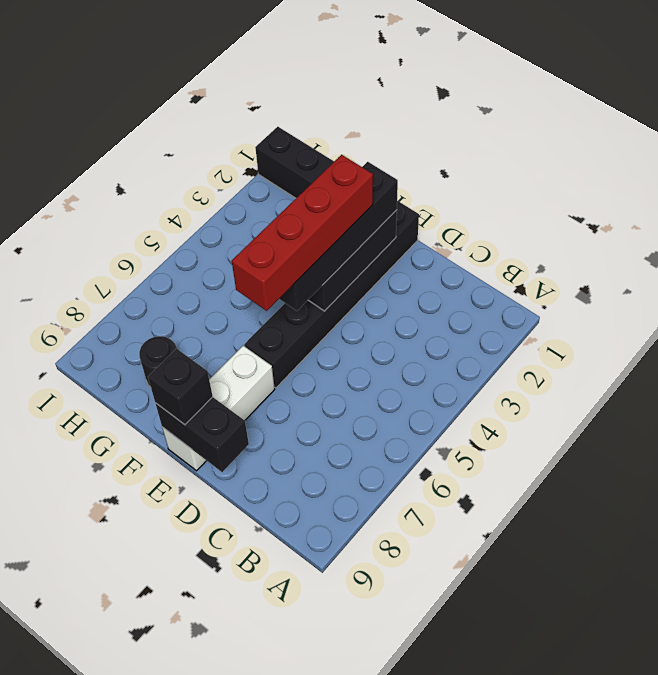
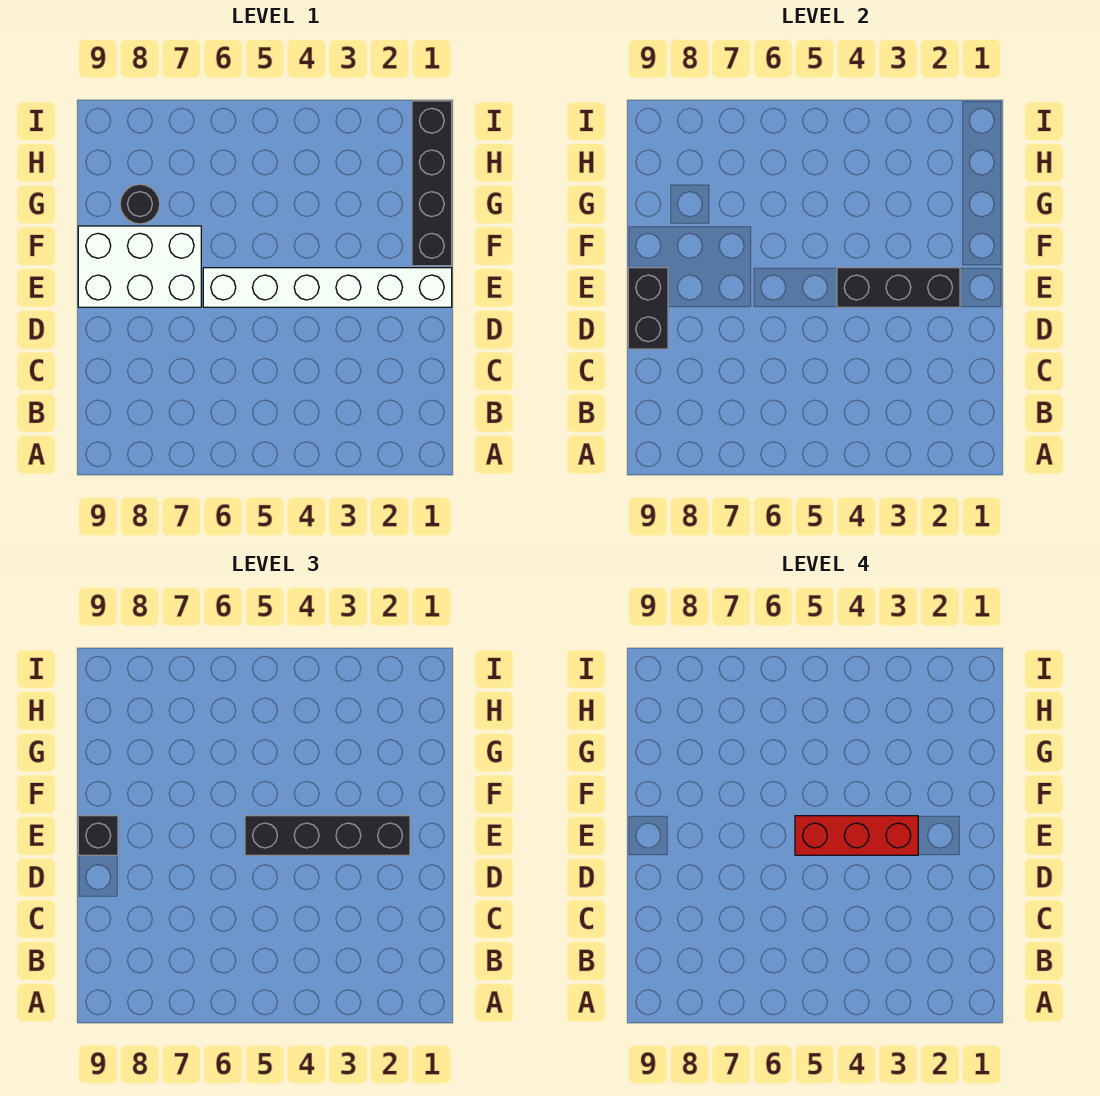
black 1x6 brick [244,201,419,388] -> white 1x6 brick [203,268,452,307]
red 1x4 brick [232,155,373,311] -> red 1x3 brick [795,816,918,855]
white 1x3 brick [162,346,275,471] -> white 2x3 brick [78,226,201,307]

